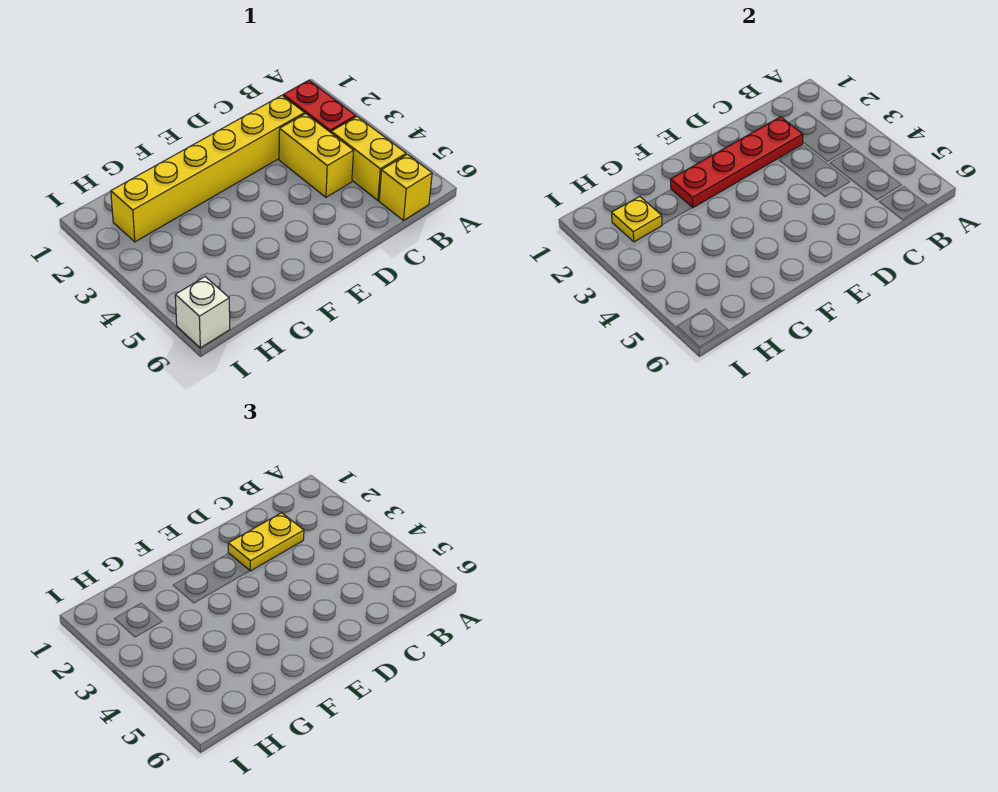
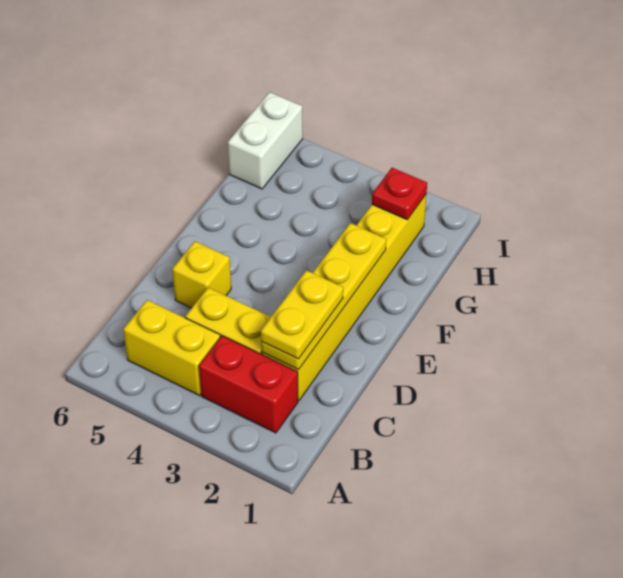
yellow 1x1 brick [379,154,432,220] -> yellow 1x1 brick moved to [172,241,231,308]
red 1x4 plate [670,117,803,208] -> yellow 1x4 plate [261,223,386,370]
yellow 1x1 plate [612,196,662,242] -> red 1x1 plate [372,168,427,220]
white 1x1 brick [175,277,230,348] -> white 1x2 brick [228,92,303,189]

